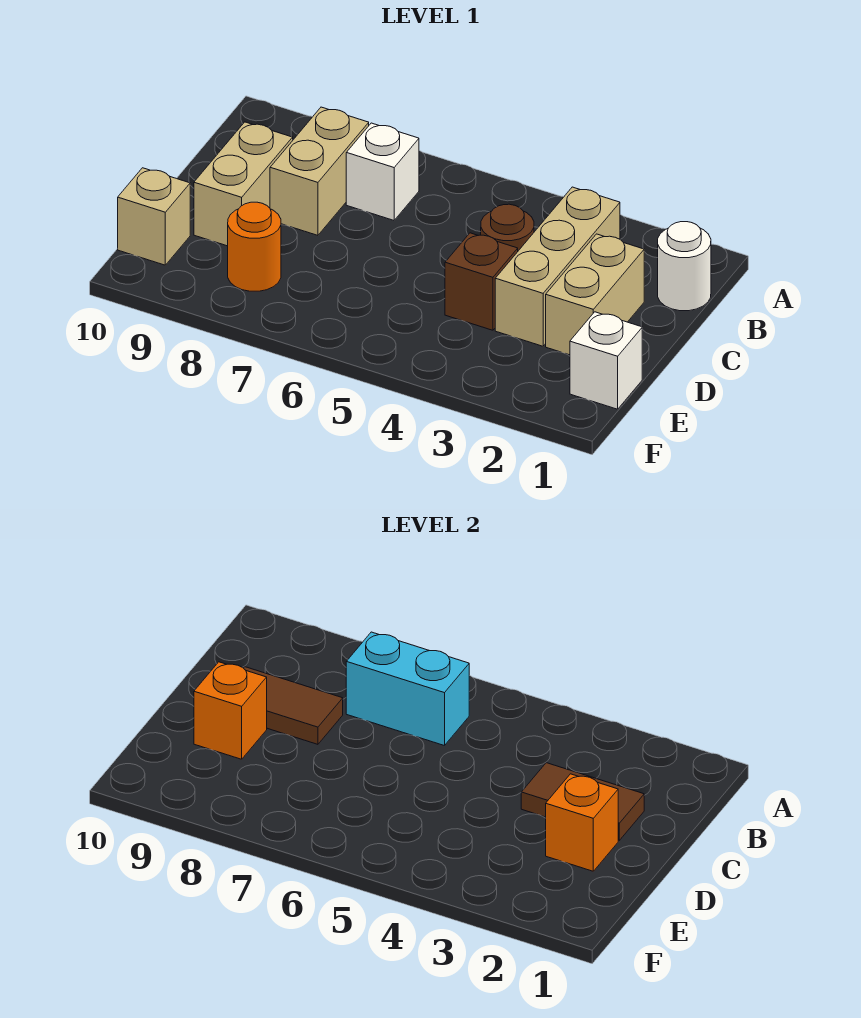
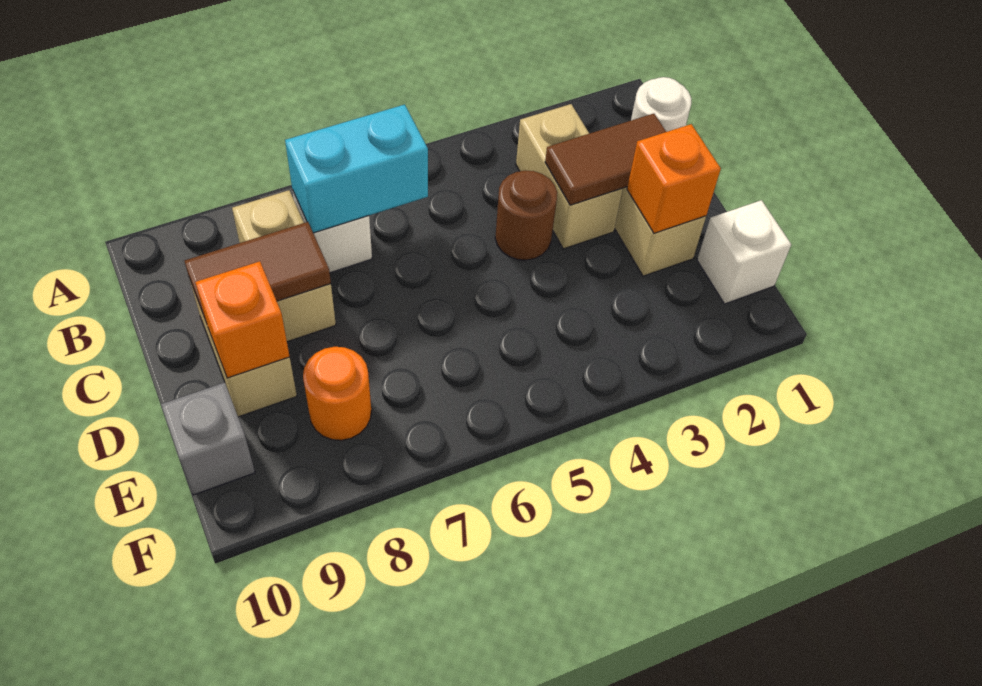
tan 1x3 brick [495,187,620,346] -> tan 1x2 brick [516,104,623,249]
brown 1x1 brick [445,233,518,330] -> none
tan 1x1 brick [118,168,190,265] -> grey 1x1 brick [161,383,255,495]

